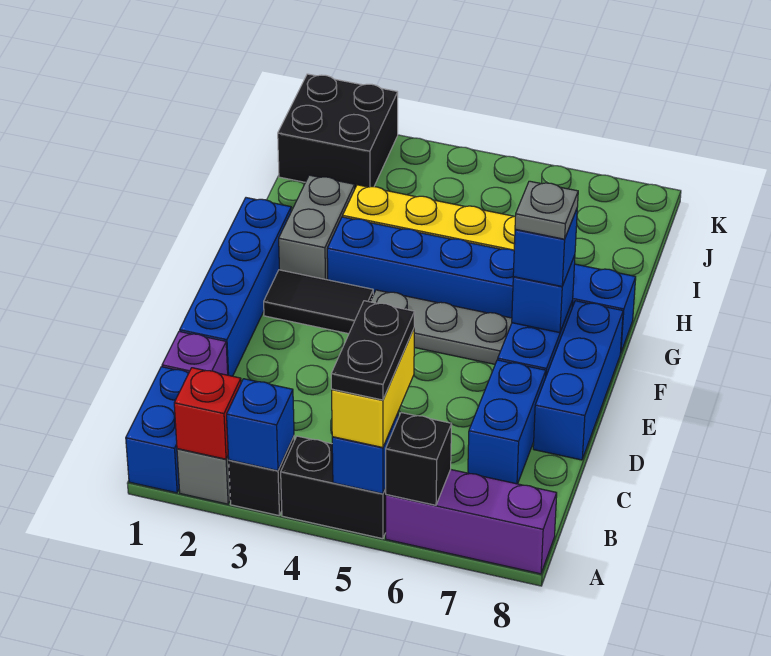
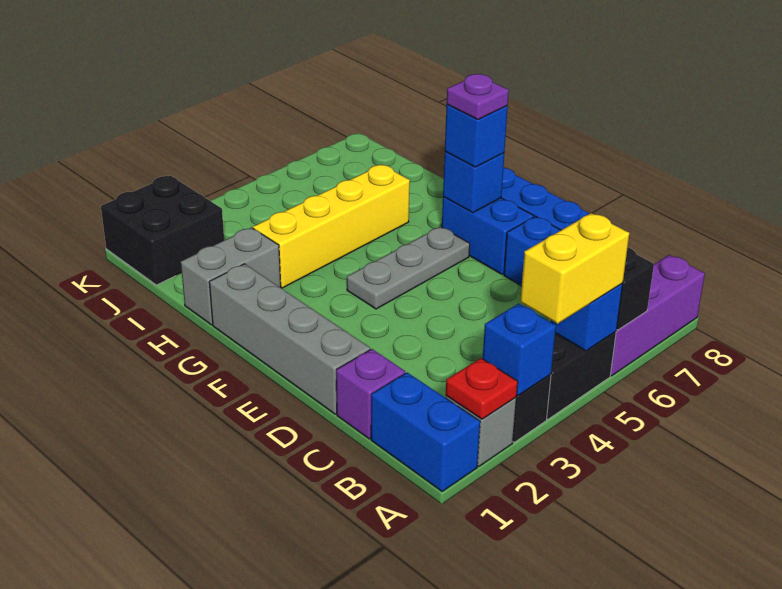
red 1x1 brick [174,368,241,459] -> red 1x1 plate [446,358,518,419]
yellow 1x2 brick [332,329,414,447] -> yellow 1x2 brick turned to [520,213,629,324]
black 1x2 plate [331,301,415,400] -> none
blue 1x4 brick [180,198,291,376] -> grey 1x4 brick [209,264,370,414]
black 1x2 tile [264,270,373,334] -> none
grey 1x1 plate [515,181,578,239] -> purple 1x1 plate [447,74,509,120]
grey 1x2 brick [279,175,355,280] -> grey 1x2 brick turned to [181,227,281,325]
blue 1x6 brick [327,217,636,352] -> none

